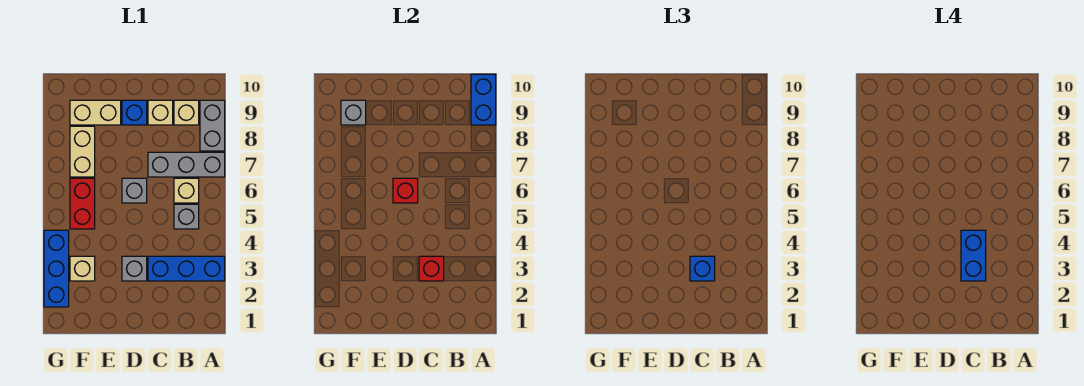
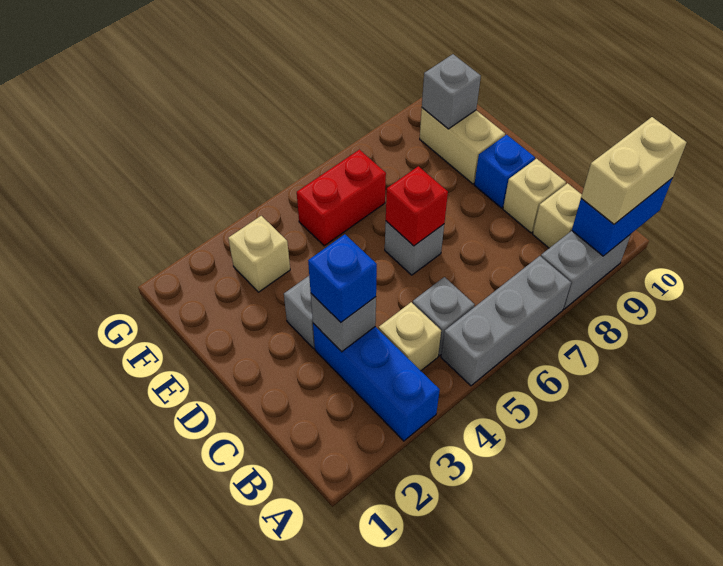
grey 1x3 brick [148,152,225,177] -> grey 1x3 brick turned to [441,256,571,386]
tan 1x1 brick [174,178,199,203] -> tan 1x1 brick moved to [379,302,441,371]
red 1x1 brick [419,256,444,281] -> grey 1x1 brick [311,294,376,352]
blue 1x2 brick [961,230,986,281] -> none
tan 1x2 brick [70,126,95,177] -> tan 1x2 brick moved to [581,117,687,224]
blue 1x3 brick [44,230,69,307] -> none

